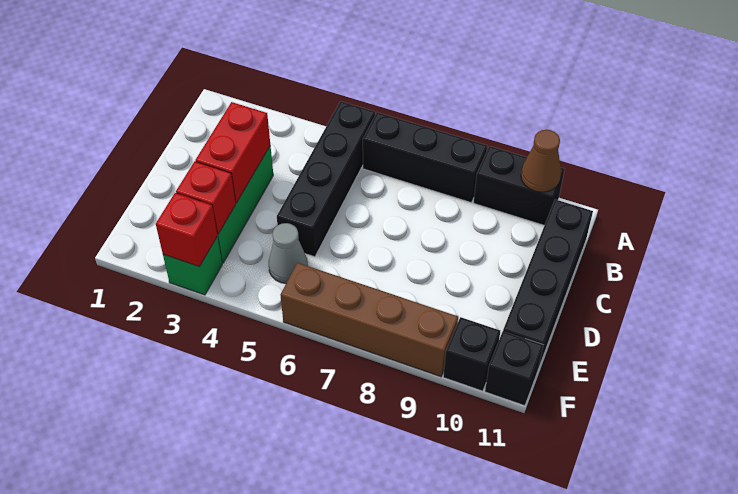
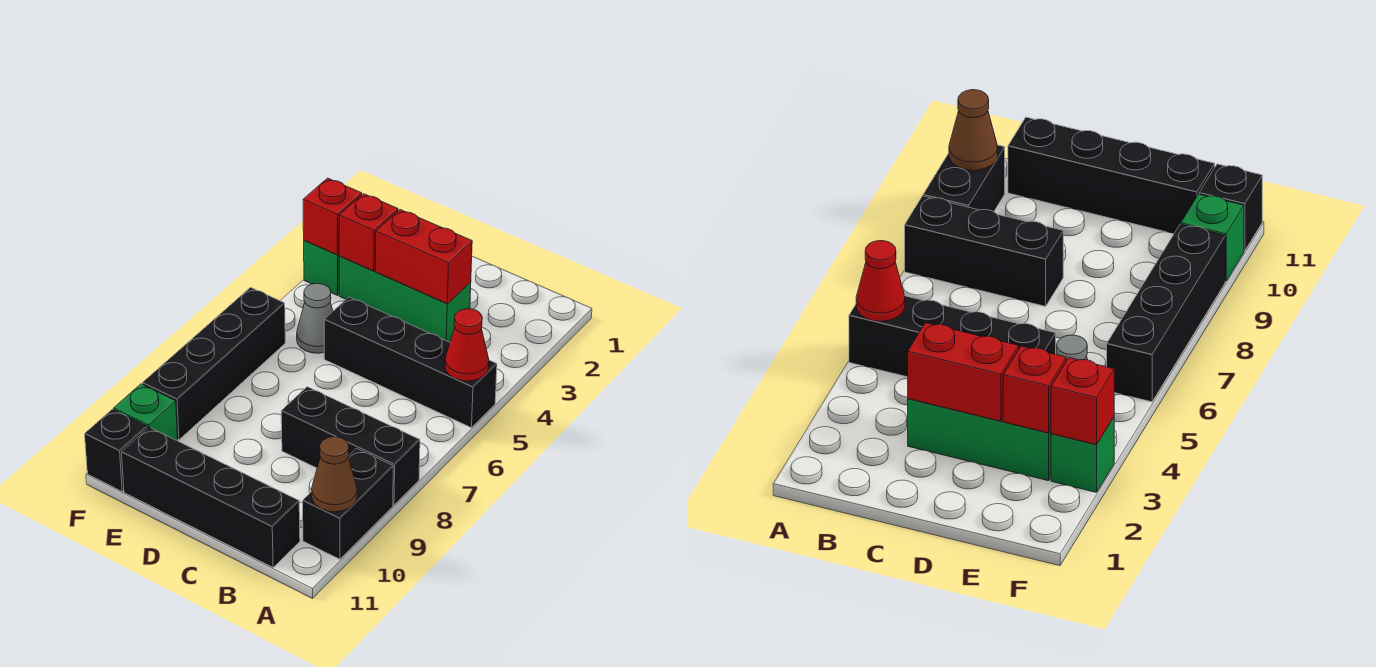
none -> red 1x1 cone [445,309,489,381]
black 1x3 brick [363,112,487,203] -> black 1x3 brick turned to [281,387,420,505]
brown 1x4 brick [281,263,458,377] -> black 1x4 brick [142,287,285,440]
black 1x1 brick [443,317,500,391] -> green 1x1 brick [114,384,178,441]

